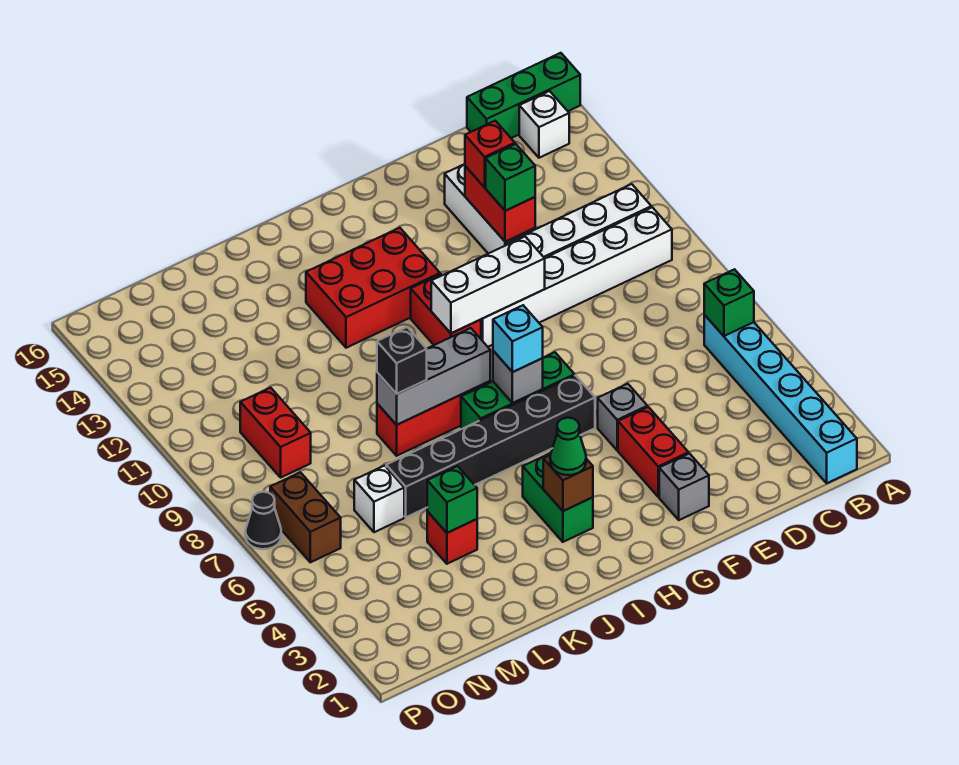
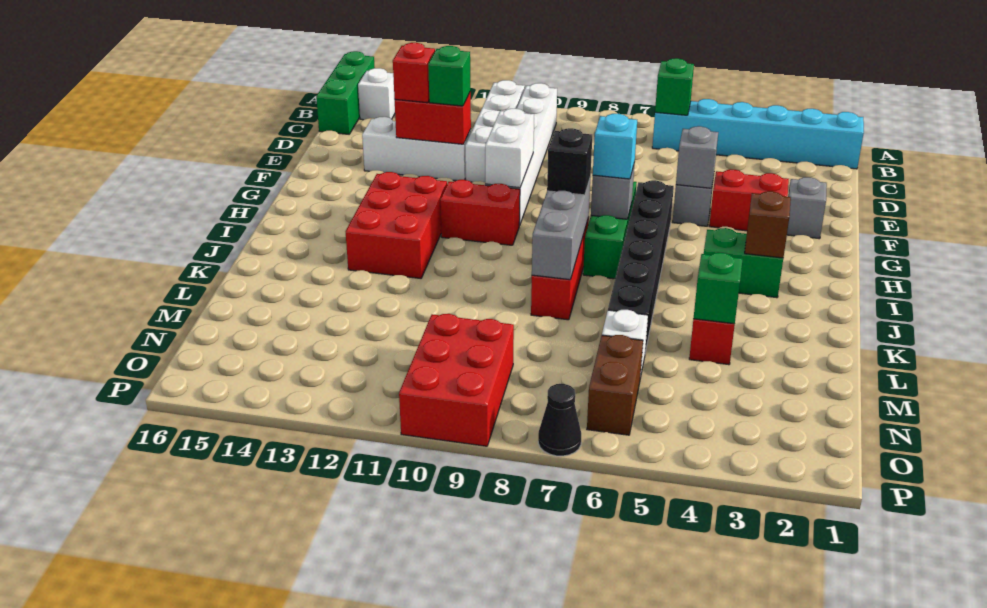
none -> grey 1x1 brick [676,126,718,188]
white 1x3 brick [431,237,545,333] -> white 1x2 brick [485,109,534,188]
green 1x1 cone [550,418,586,475] -> none
black 1x1 brick [377,327,427,394] -> black 1x1 brick moved to [547,128,592,195]
red 1x2 brick [240,388,311,477] -> red 2x3 brick [399,314,514,446]
brown 1x2 brick [270,472,341,562] -> brown 1x2 brick turned to [587,335,643,435]

